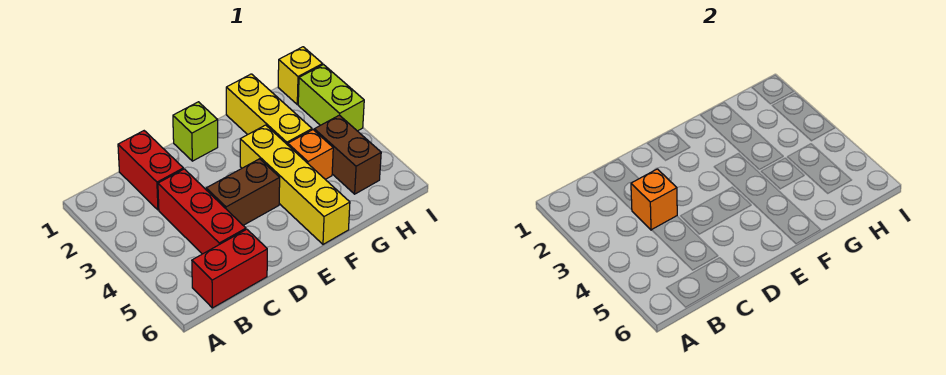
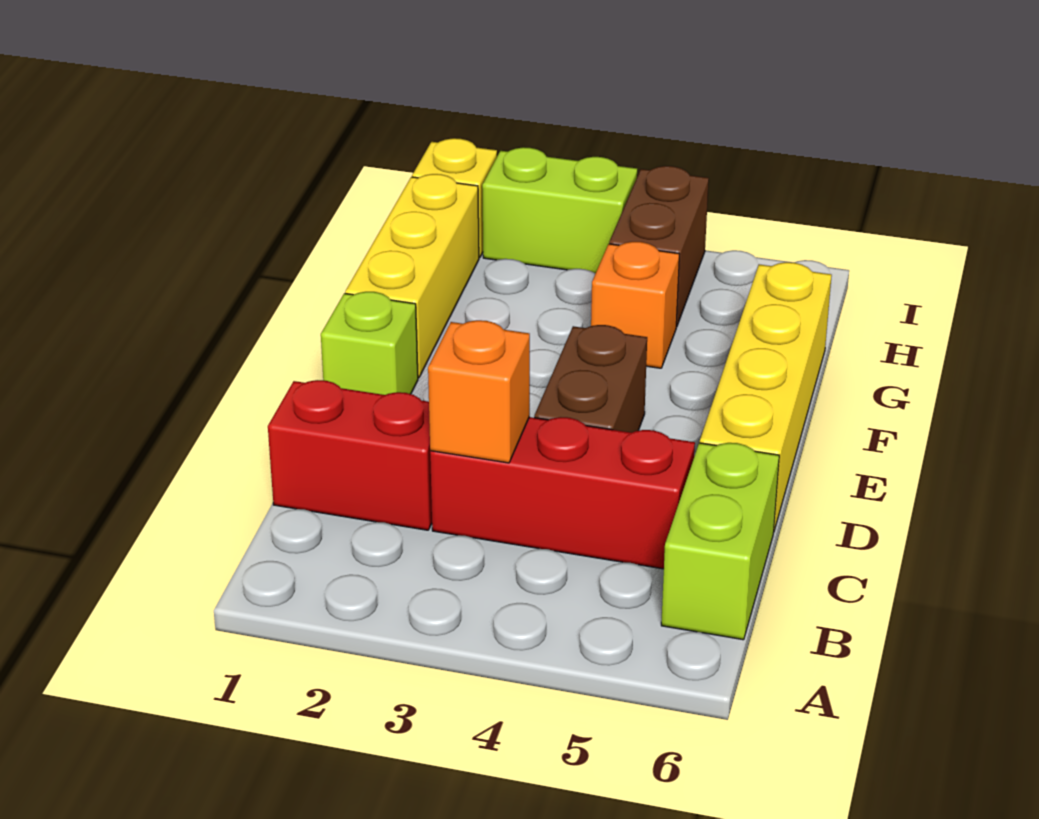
red 1x2 brick [192,229,267,308] -> lime 1x2 brick [661,443,779,640]
yellow 1x4 brick [240,125,350,244] -> yellow 1x4 brick turned to [700,262,832,530]
yellow 1x3 brick [226,74,312,145] -> yellow 1x3 brick turned to [345,174,479,378]
brown 1x2 brick [314,115,381,194] -> brown 1x2 brick turned to [609,166,709,327]

